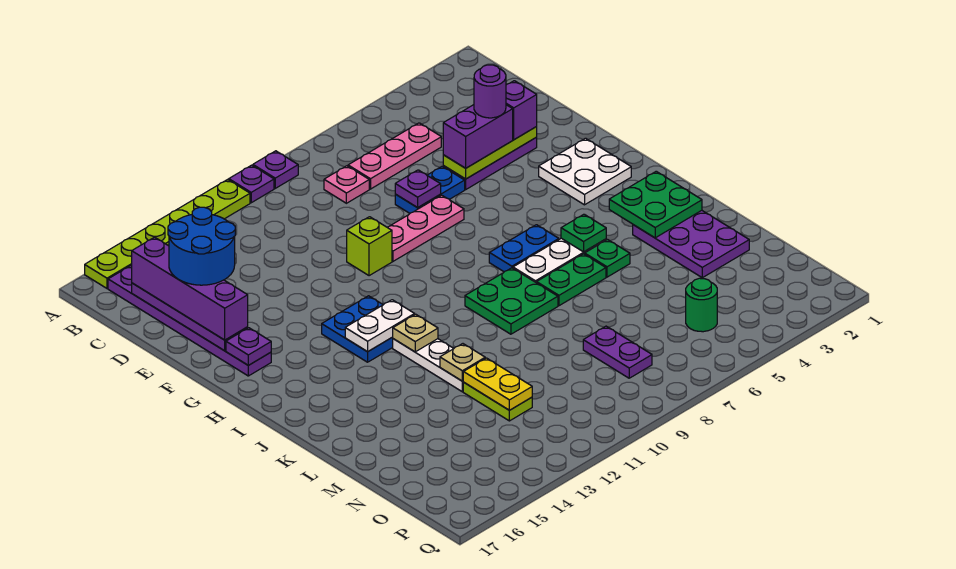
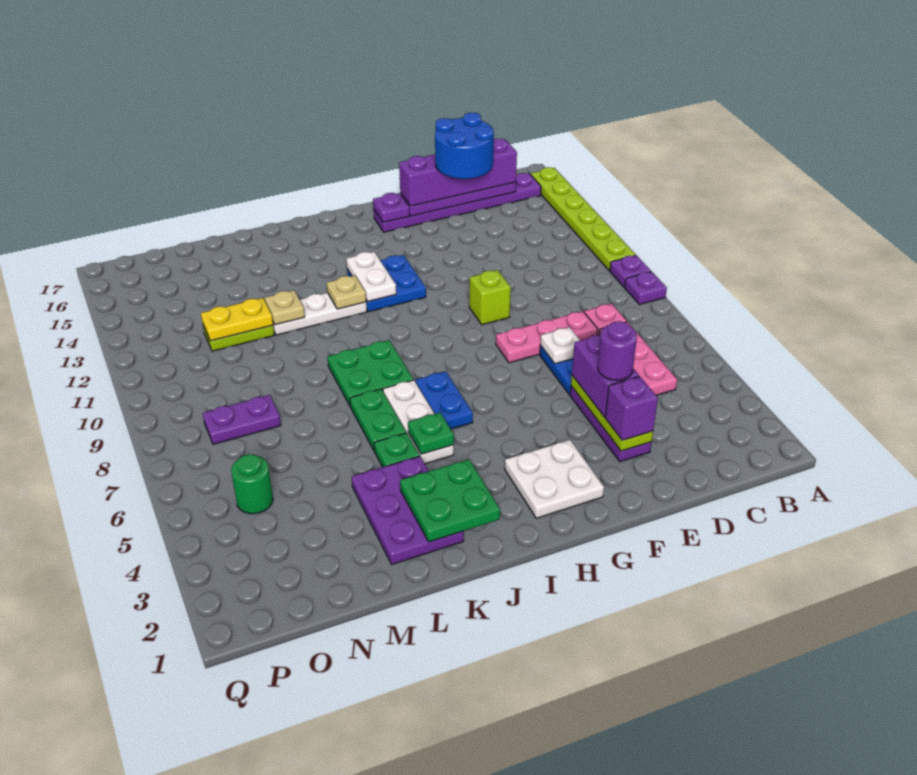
purple 1x1 plate [395,170,441,208] -> white 1x1 plate [540,327,580,364]
pink 1x3 plate [387,195,464,261] -> pink 1x3 plate turned to [496,311,598,363]
purple 2x3 plate [633,211,749,278] -> purple 2x3 plate turned to [352,456,464,564]

